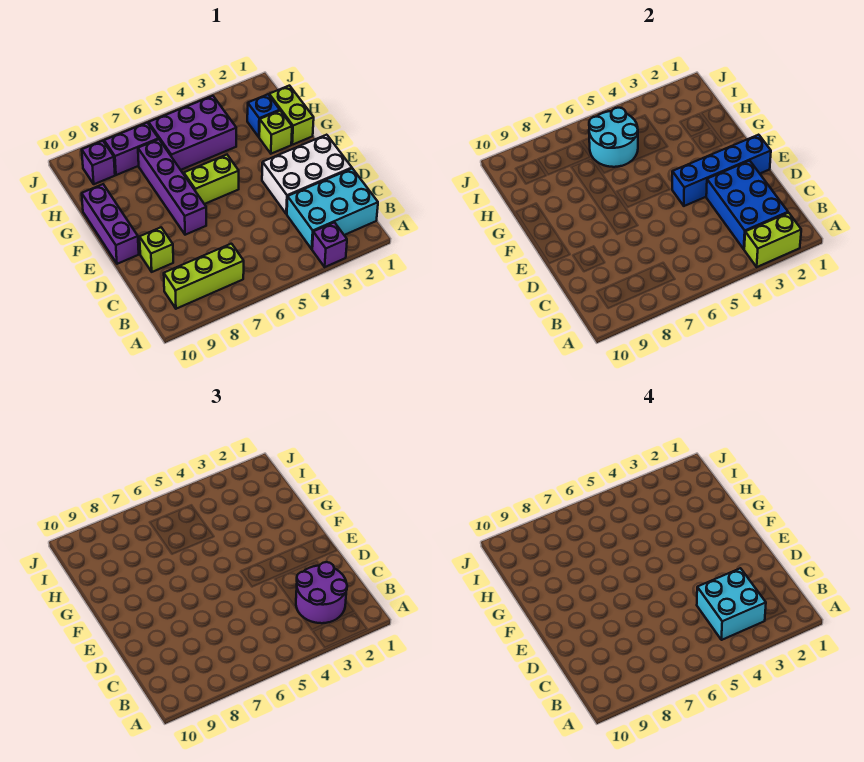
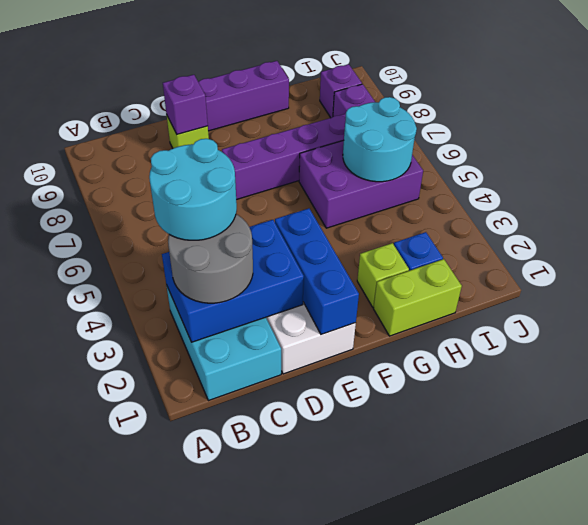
lime 1x2 brick [744,213,801,267] -> none
purple 1x1 brick [312,222,347,267] -> purple 1x1 brick moved to [163,75,208,134]
purple 2x2 round brick [296,562,347,623] -> grey 2x2 round brick [168,214,253,303]
cyan 2x2 brick [697,568,766,640] -> cyan 2x2 round brick [149,139,237,240]
lime 1x3 brick [164,244,244,309] -> none
blue 1x4 brick [672,135,771,206] -> blue 1x3 brick [275,208,359,335]
lime 1x2 brick [184,155,239,204] -> none
purple 2x3 brick [149,96,236,170] -> purple 2x3 brick turned to [299,140,423,228]

